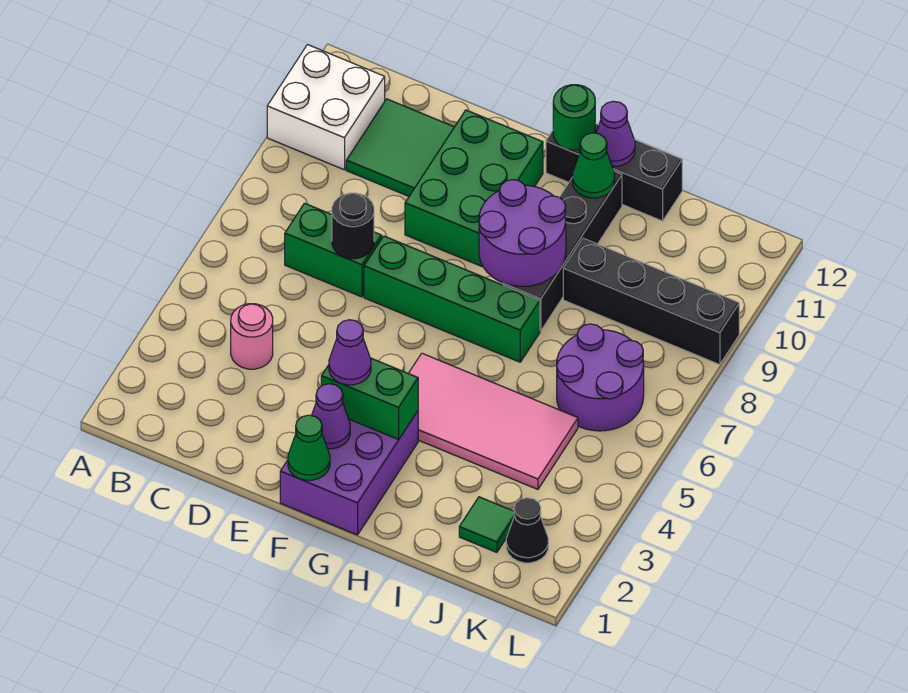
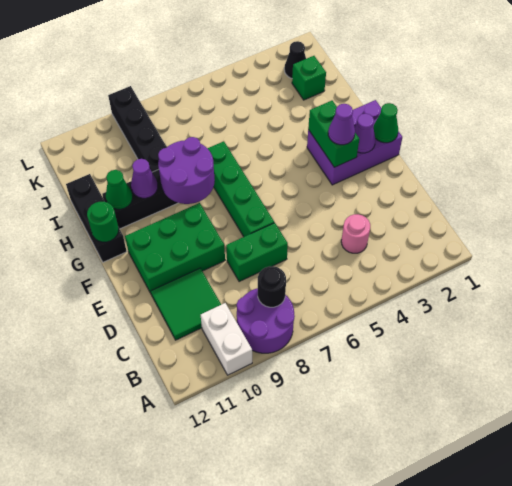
white 2x2 brick [267,45,385,170] -> white 1x2 brick [201,303,252,375]
green 1x2 brick [285,203,382,297] -> green 1x2 brick turned to [226,223,288,282]
black 1x1 round brick [332,193,374,259] -> black 1x1 round brick moved to [258,266,286,307]
pink 2x4 tile [409,353,578,489] -> none
purple 1x1 cone [596,101,635,166] -> purple 1x1 cone moved to [131,159,158,198]
green 1x1 tile [459,497,514,552] -> green 1x1 brick [292,56,326,100]
purple 2x2 round brick [557,324,644,431] -> purple 2x2 round brick moved to [237,288,295,353]

